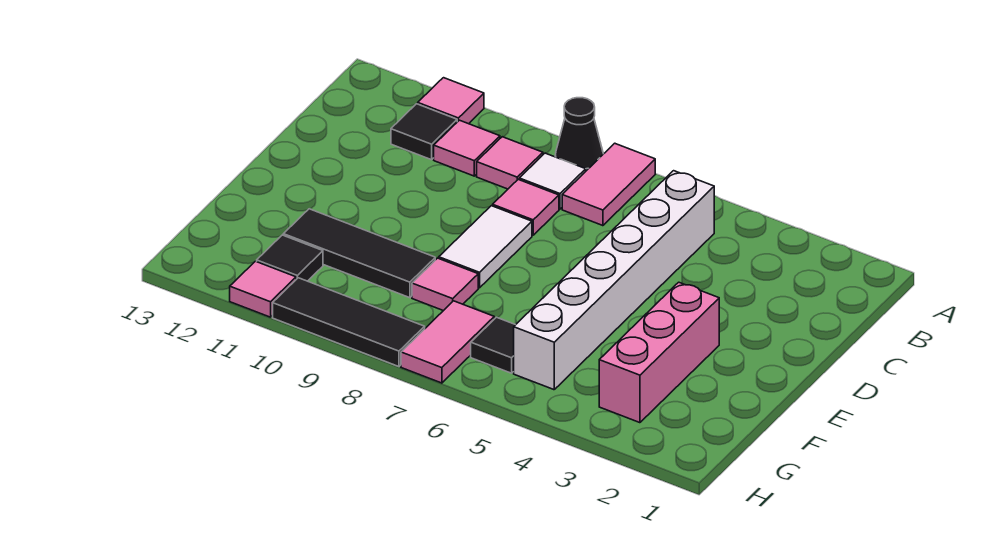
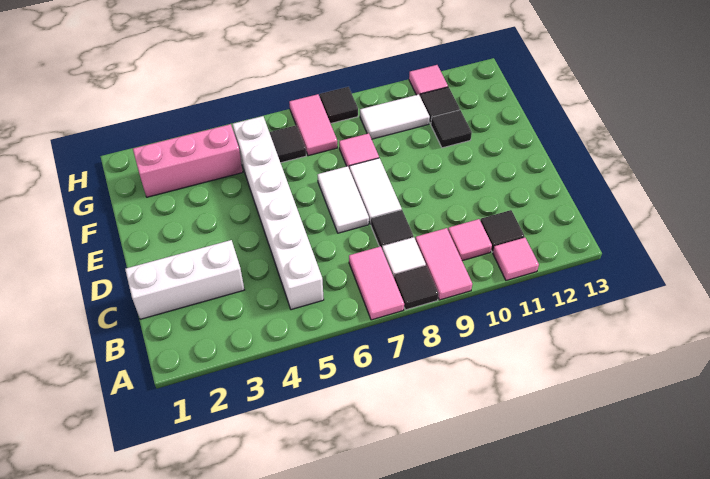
black 1x1 cone [555,98,603,171] -> black 1x1 tile [394,266,439,310]
pink 1x1 tile [477,137,543,189] -> pink 1x2 tile [415,228,472,300]
none -> white 1x3 brick [125,240,244,319]
pink 1x1 tile [493,179,559,235] -> black 1x1 tile [371,210,413,248]
none -> white 1x2 tile [318,166,369,233]
pink 1x3 brick [599,282,719,423] -> pink 1x3 brick turned to [133,124,243,197]
black 1x3 tile [283,209,435,298] -> black 1x1 tile [431,110,472,148]
none -> white 1x2 tile [360,94,430,139]
black 1x3 tile [273,278,425,367] -> black 1x1 tile [320,87,358,124]

